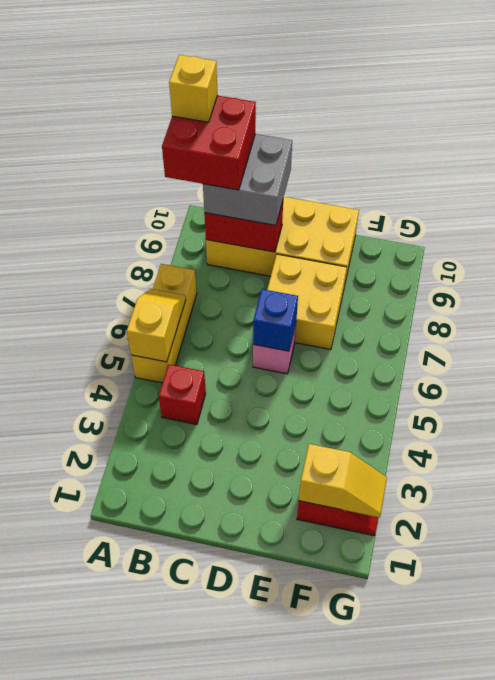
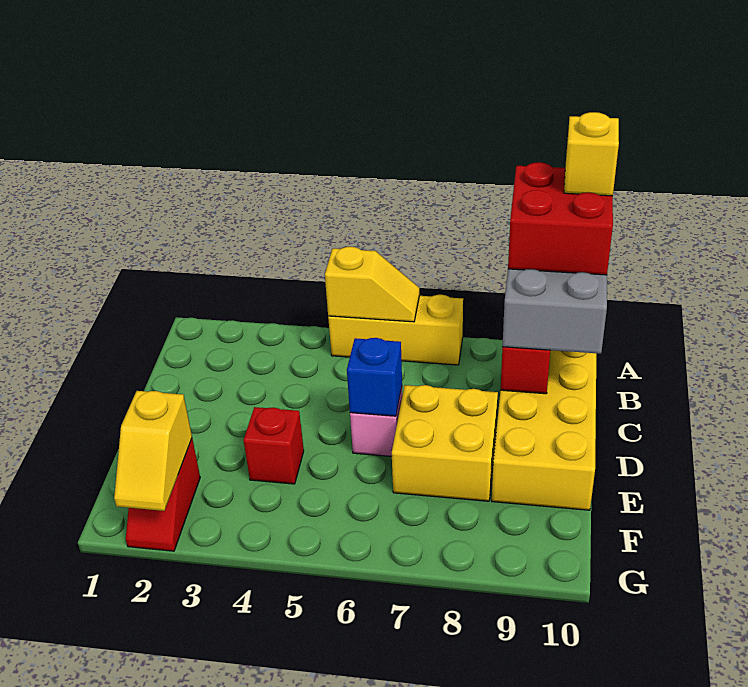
red 1x1 brick [159,364,206,425] -> red 1x1 brick moved to [243,407,304,484]

